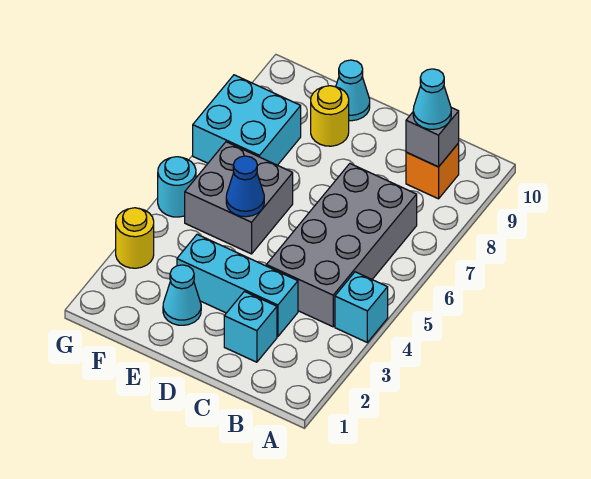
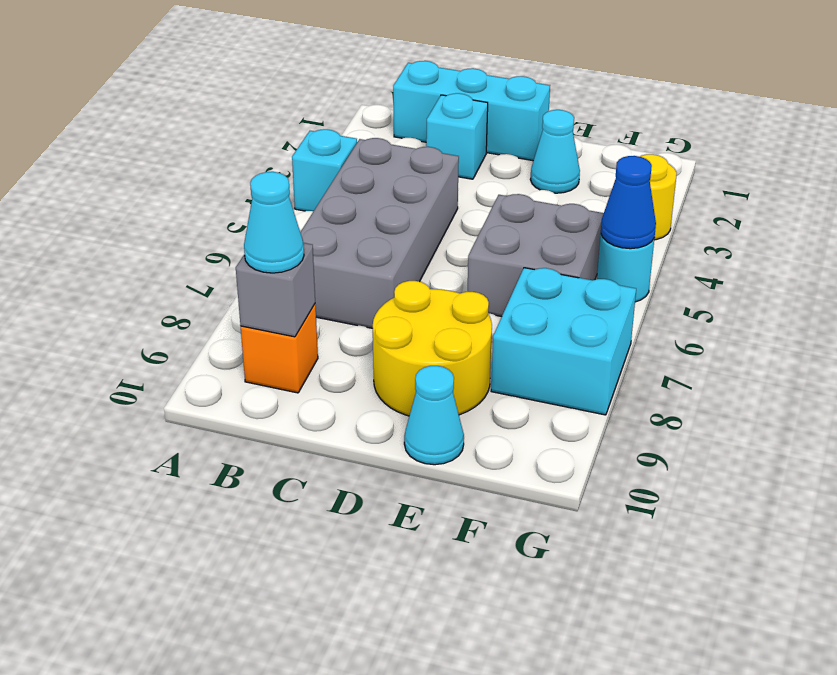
cyan 1x3 brick [177,234,298,337] -> cyan 1x3 brick moved to [393,61,550,161]
blue 1x1 cone [226,156,264,217] -> blue 1x1 cone moved to [601,156,656,249]
yellow 1x1 round brick [311,86,349,146] -> yellow 2x2 round brick [373,281,492,416]

